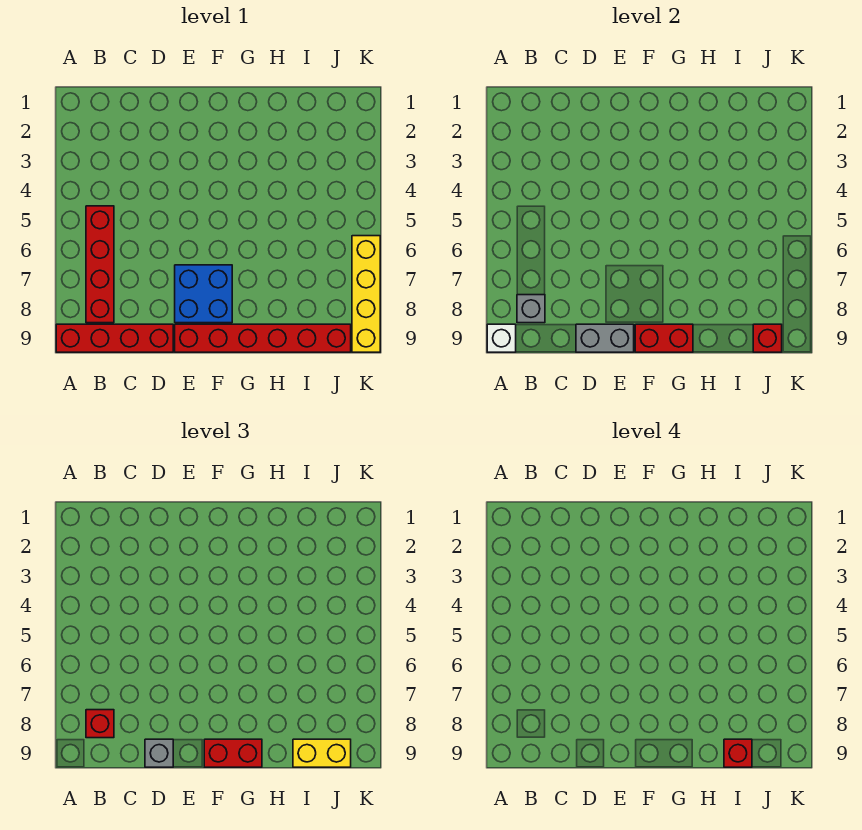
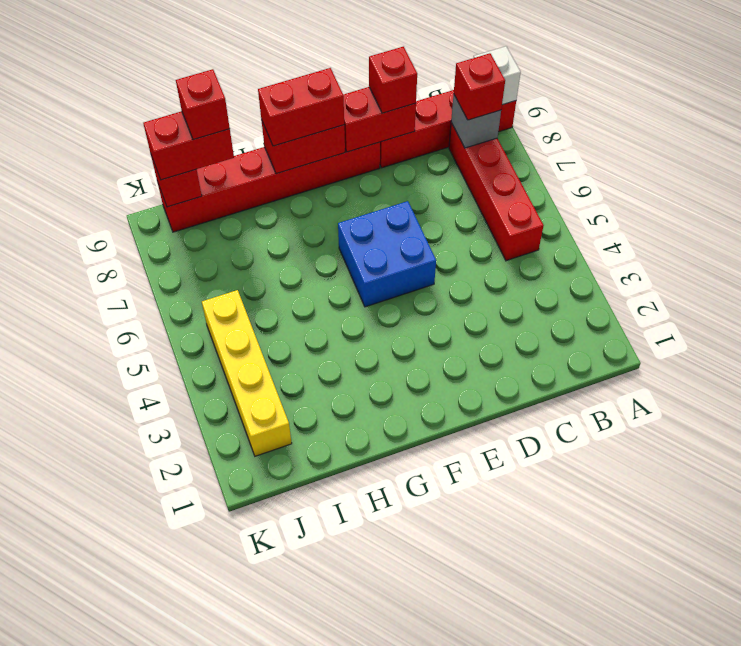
grey 1x2 brick [576,324,634,352] -> red 1x2 brick [343,87,416,152]
grey 1x1 brick [145,739,173,767] -> red 1x1 brick [369,47,417,113]
blue 2x2 brick [175,265,232,323] -> blue 2x2 brick moved to [338,201,436,307]
yellow 1x2 brick [293,739,351,767] -> red 1x2 brick [143,111,234,180]
yellow 1x4 brick [352,236,380,352] -> yellow 1x4 brick moved to [202,290,292,456]

